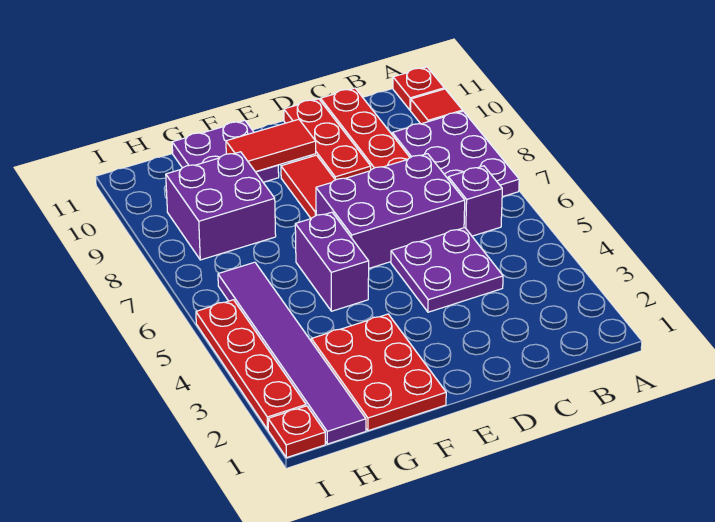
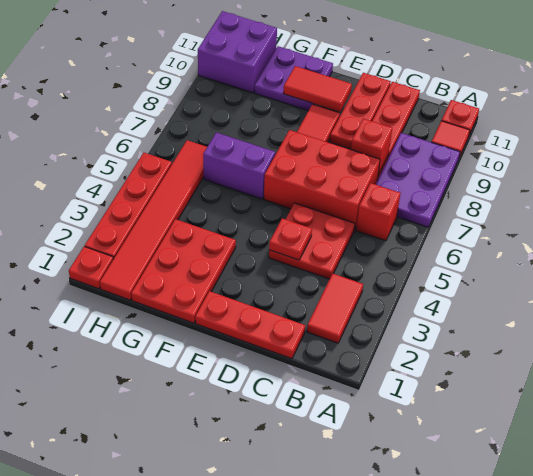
none -> red 1x2 tile [307,274,363,343]
purple 1x1 brick [448,166,502,236] -> red 1x1 brick [356,183,400,241]
none -> red 1x3 plate [195,291,305,359]
purple 2x2 plate [391,228,503,312] -> red 2x2 plate [269,203,355,279]
purple 2x3 brick [316,154,465,268] -> red 2x3 brick [264,130,380,230]
none -> red 1x1 brick [351,119,392,175]
none -> red 1x1 plate [269,218,312,260]
purple 1x2 brick [295,212,369,311] -> purple 1x2 brick turned to [203,132,275,199]
purple 2x2 brick [166,152,276,260] -> purple 2x2 brick moved to [198,11,277,93]
purple 1x6 tile [218,262,366,444] -> red 1x6 tile [100,140,207,300]

